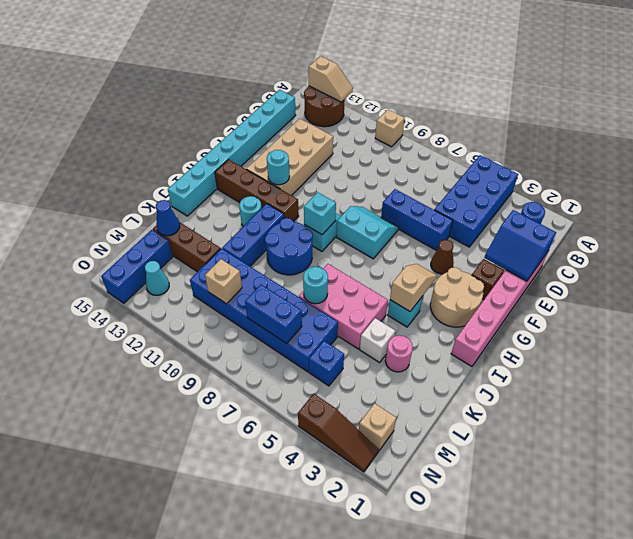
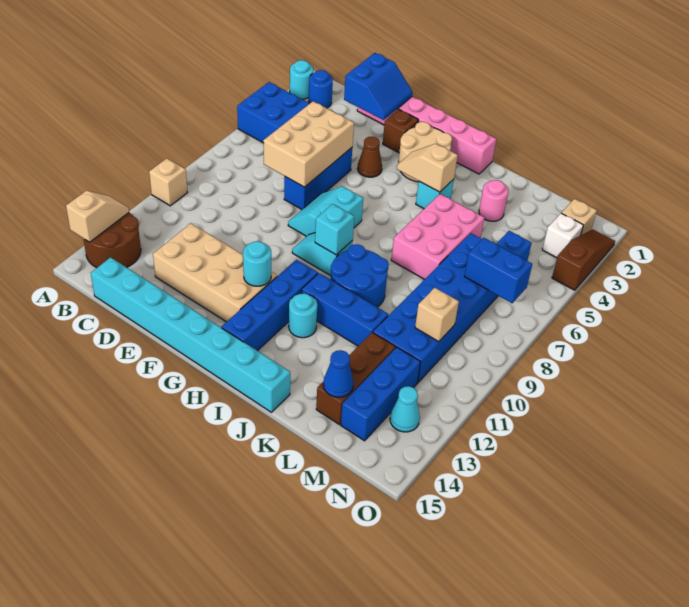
none -> tan 2x3 brick [263,101,354,187]
brown 1x4 brick [215,159,299,222] -> blue 1x4 brick [222,260,318,351]
white 1x1 brick [360,318,395,362] -> white 1x1 brick moved to [542,213,583,258]
cyan 1x1 round brick [303,267,328,304] -> cyan 1x1 round brick moved to [290,60,313,99]
blue 1x2 brick [245,285,302,344] -> blue 1x2 brick turned to [464,238,532,303]
blue 1x3 brick [101,230,173,303] -> blue 1x3 brick turned to [341,347,421,441]

